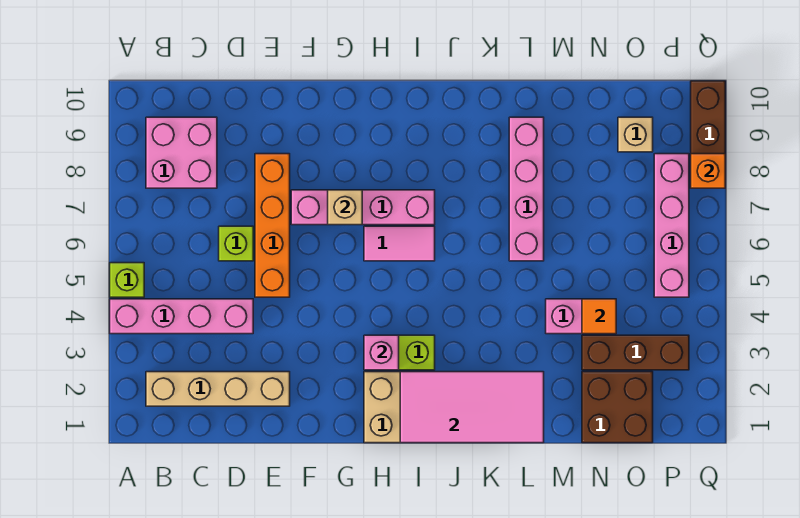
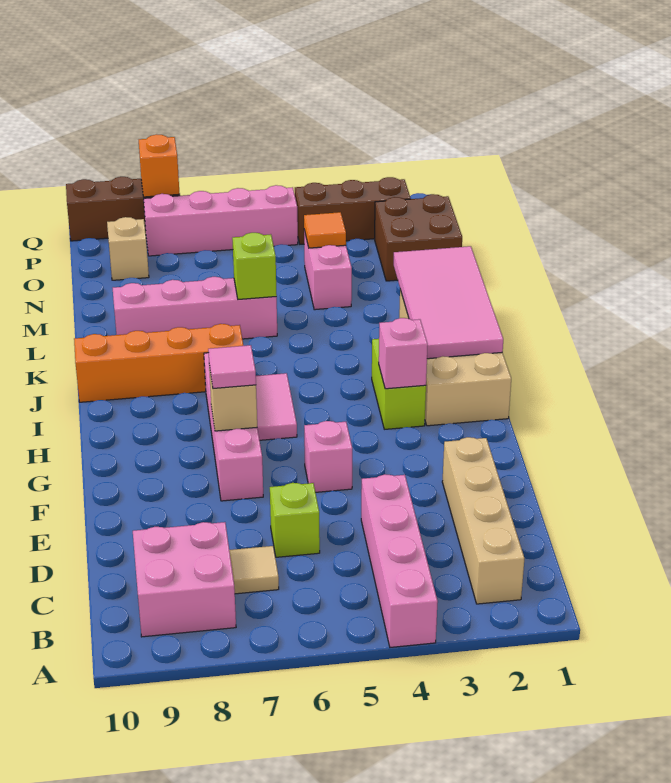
lime 1x1 brick [110,263,144,297] -> lime 1x1 brick moved to [232,233,277,299]
none -> tan 1x1 tile [229,546,279,594]
orange 1x4 brick [255,154,290,297] -> orange 1x4 brick moved to [74,324,243,402]
none -> pink 1x1 brick [304,421,352,492]
none -> pink 1x1 tile [208,345,256,388]
brown 1x3 brick [582,335,689,370] -> brown 1x3 brick turned to [295,177,411,244]

